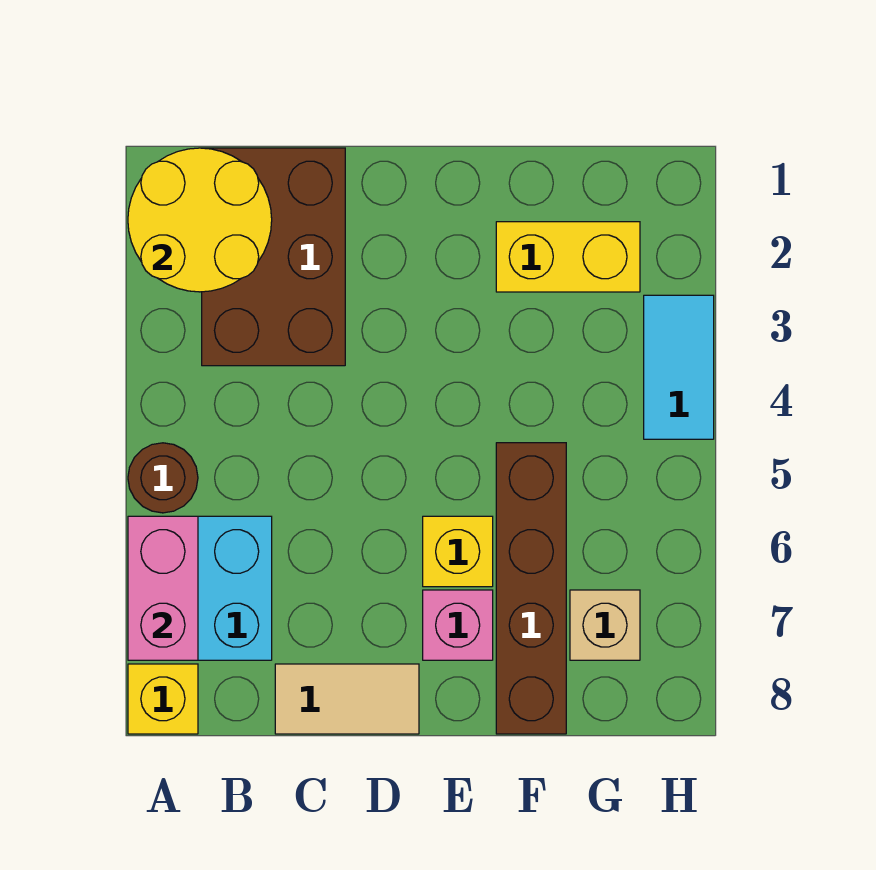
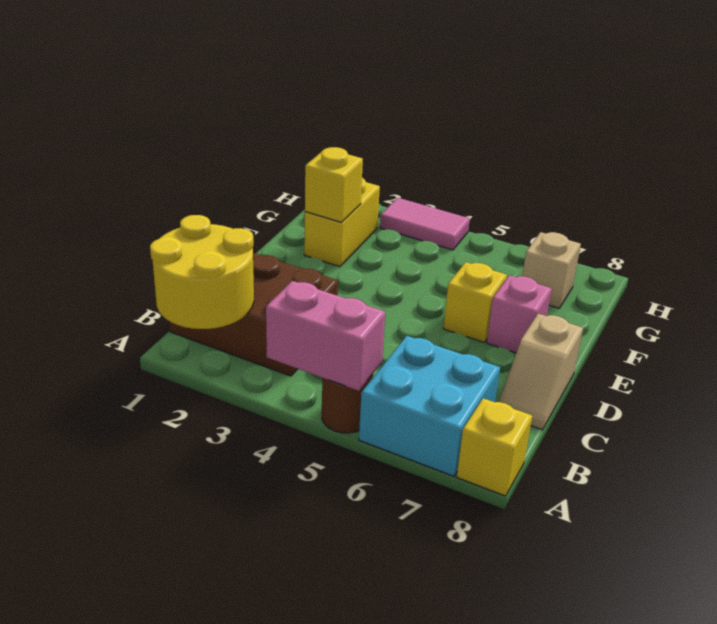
pink 1x2 brick [128,516,198,660] -> pink 1x2 brick moved to [266,281,385,391]
tan 1x2 tile [275,664,419,734] -> tan 1x2 slope [499,314,583,430]
none -> yellow 1x1 brick [305,147,363,222]
brown 1x4 brick [496,443,566,734] -> none
cyan 1x2 tile [644,295,714,439] -> pink 1x2 tile [380,198,470,250]

